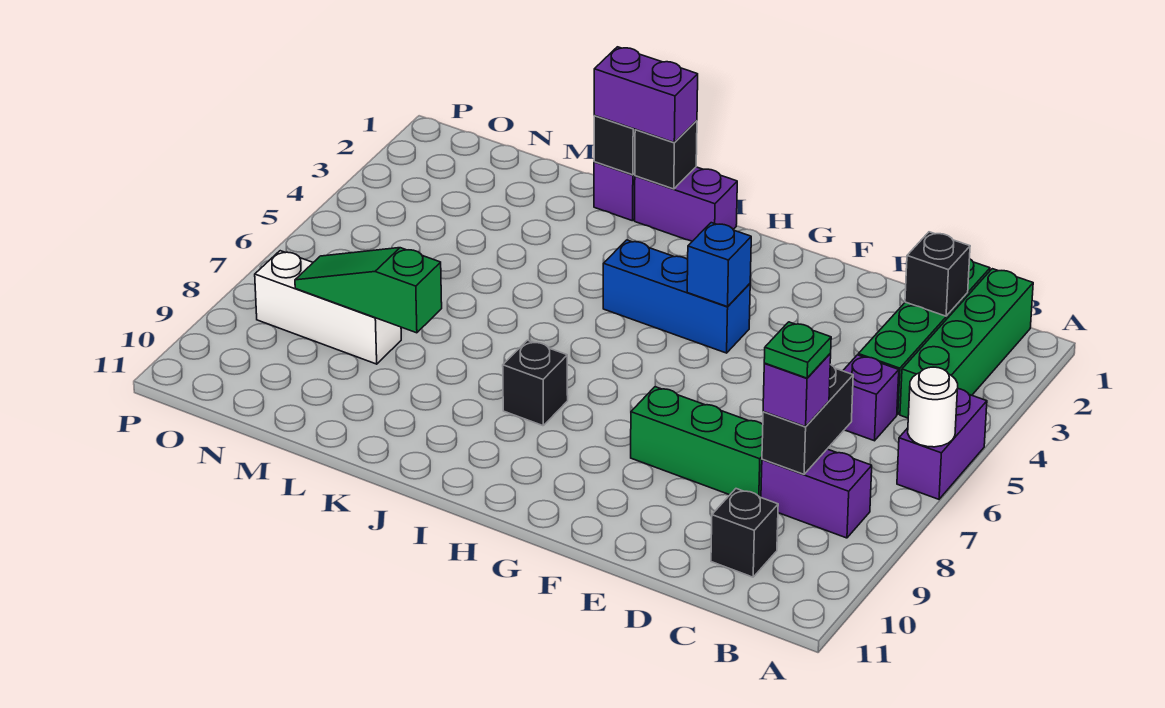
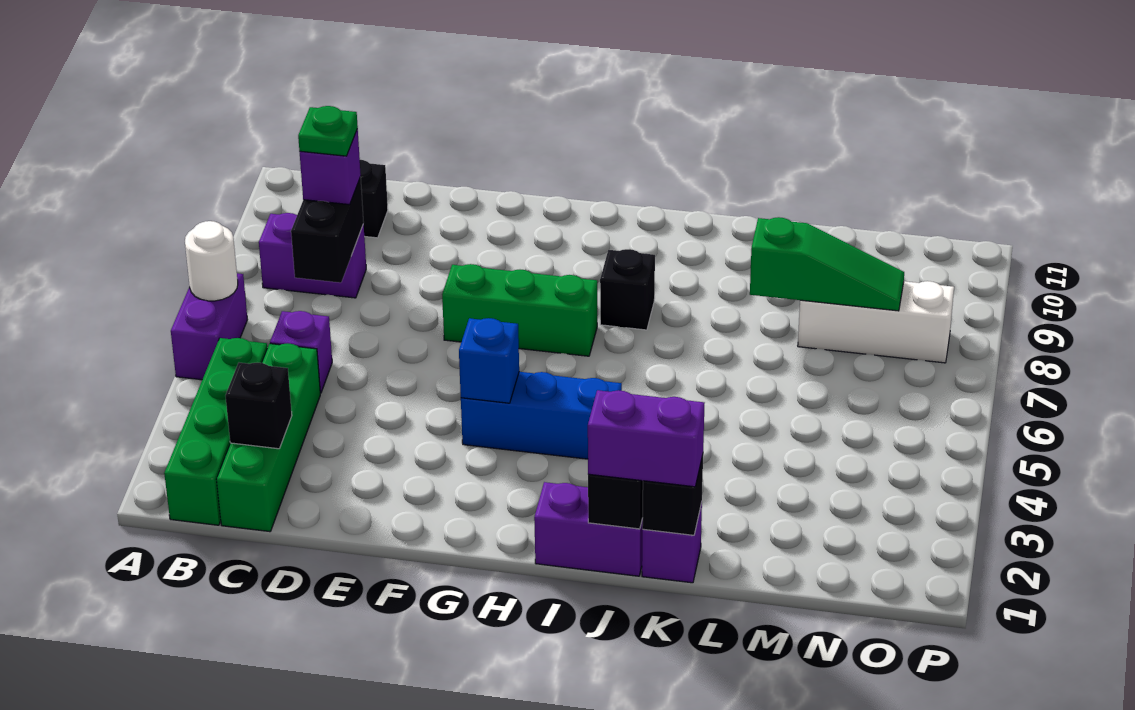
green 1x3 brick [631,387,763,497] -> green 1x3 brick moved to [442,264,597,356]

